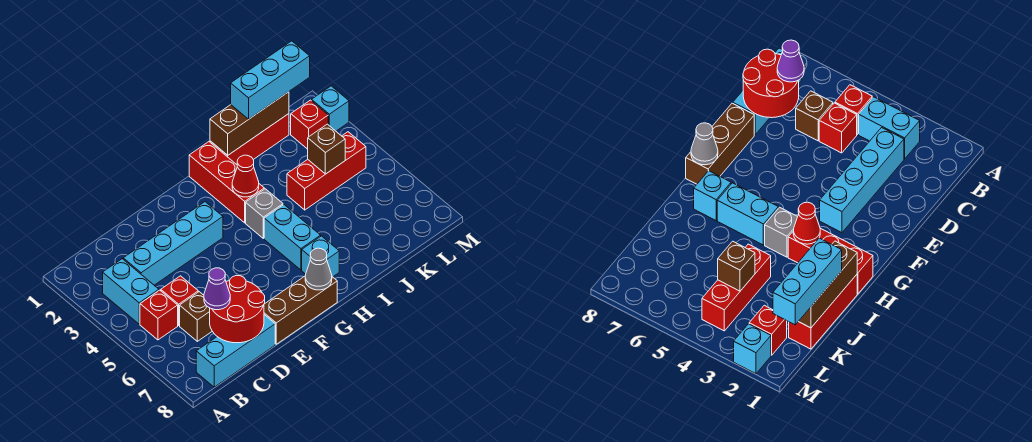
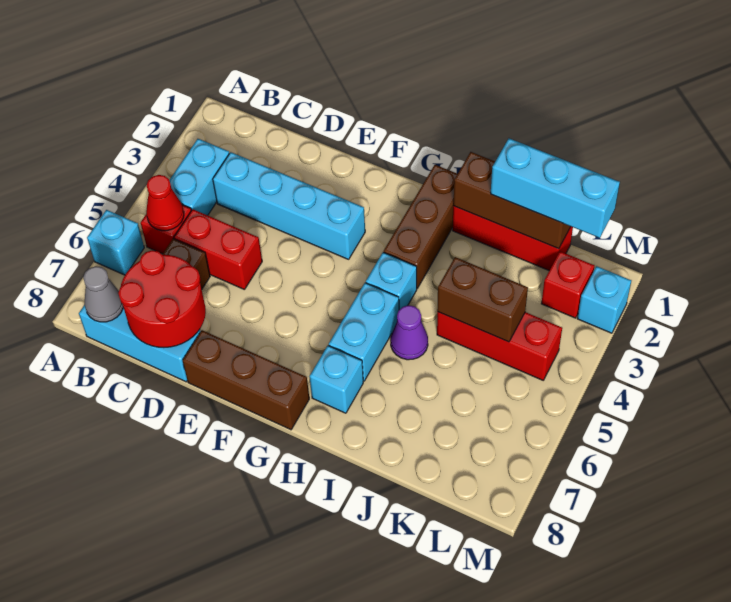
none -> cyan 1x1 brick [87,210,144,275]
red 1x1 brick [161,276,198,325] -> red 1x2 brick [174,209,262,289]
purple 1x1 cone [204,268,230,310] -> purple 1x1 cone moved to [391,305,428,360]
grey 1x1 cone [305,248,332,290] -> grey 1x1 cone moved to [83,266,123,322]
red 1x3 brick [189,142,264,223] -> brown 1x3 brick [384,165,457,288]
red 1x1 cone [232,155,259,197] -> red 1x1 cone moved to [146,175,184,231]
grey 1x1 brick [246,189,283,238] -> cyan 1x1 brick [366,252,417,310]
brown 1x1 brick [308,124,345,174] -> brown 1x2 brick [437,257,528,342]

